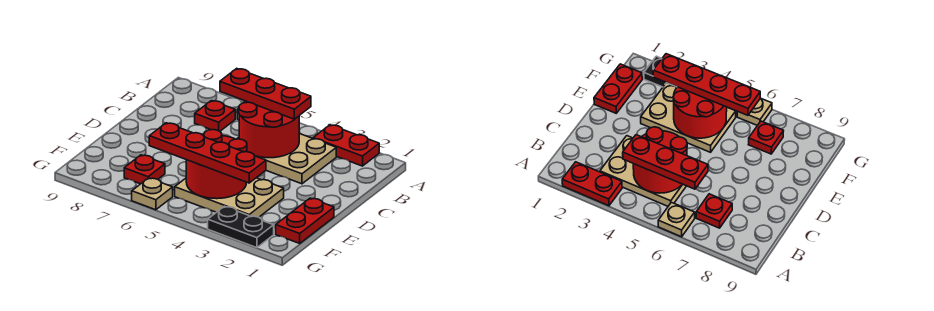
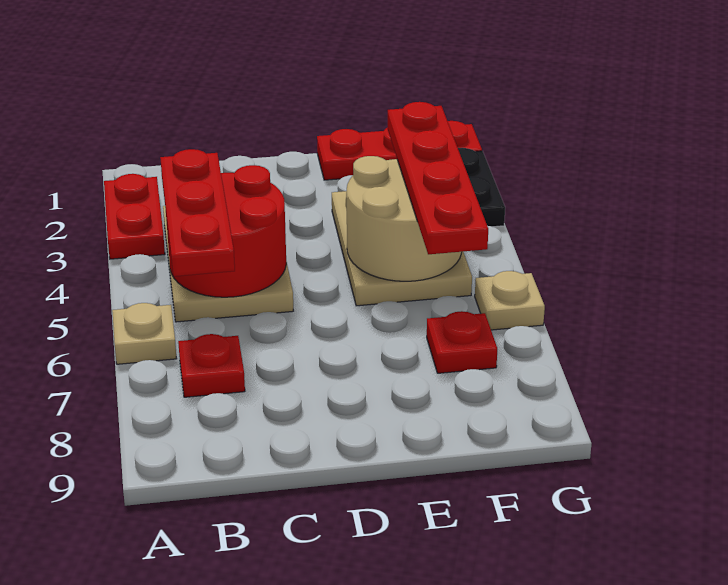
red 1x2 plate [276,198,334,243] -> red 1x3 plate [317,121,482,180]
red 2x2 round brick [186,130,247,199] -> tan 2x2 round brick [347,156,462,281]

